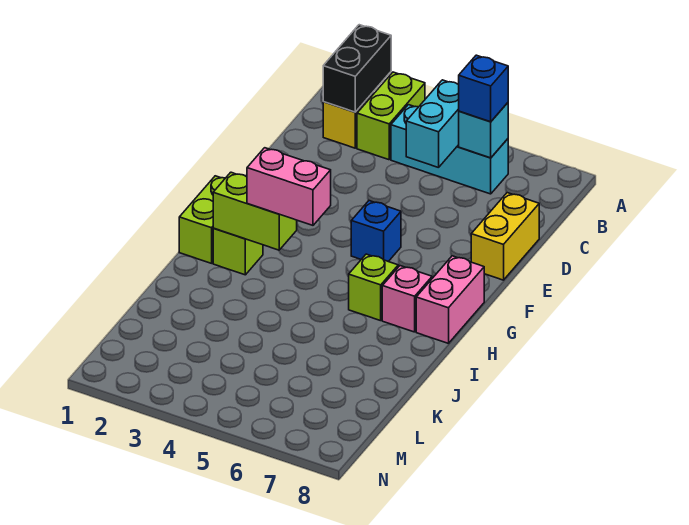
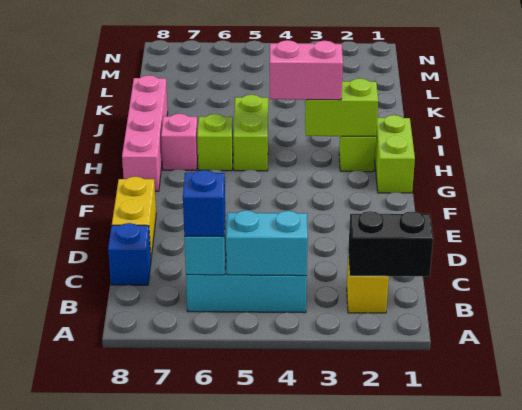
black 1x2 brick [323,25,391,112] -> black 1x2 brick turned to [348,211,433,277]
lime 1x2 brick [357,72,425,160] -> lime 1x2 brick moved to [233,95,268,171]
cyan 1x2 brick [406,80,459,168] -> cyan 1x2 brick turned to [226,210,308,276]
blue 1x1 brick [351,201,401,262] -> blue 1x1 brick moved to [108,223,151,285]
pink 1x2 brick [416,256,484,344] -> pink 1x4 brick [122,75,168,191]

